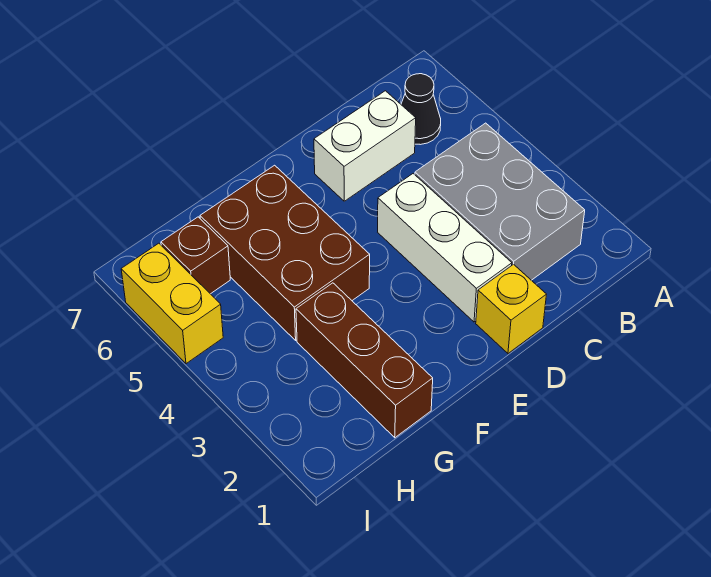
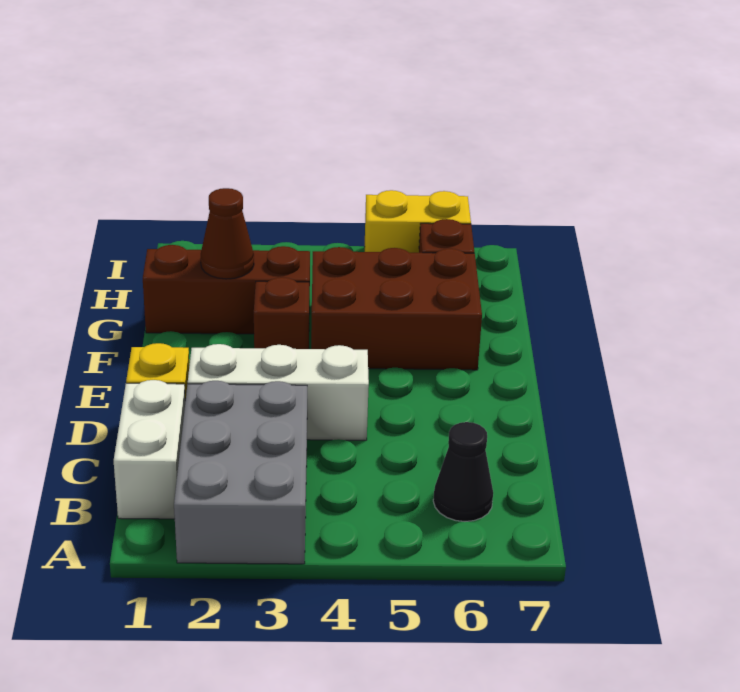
grey 2x3 brick [415,123,585,280] -> grey 2x3 brick turned to [174,381,307,564]
white 1x2 brick [314,91,416,201] -> white 1x2 brick moved to [114,380,185,519]
none -> brown 1x1 brick [254,277,309,349]
none -> brown 1x1 cone [201,188,254,279]

